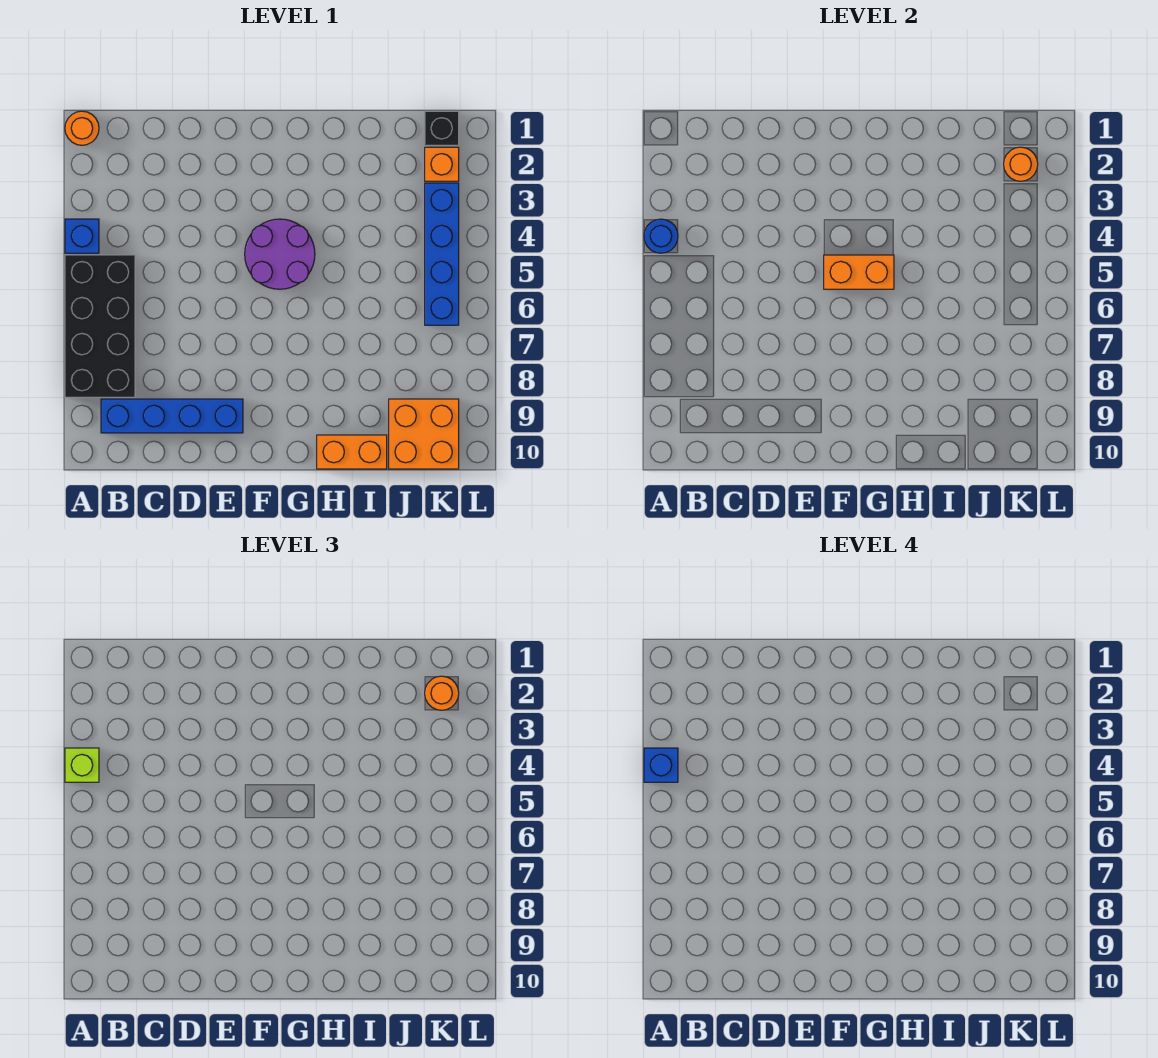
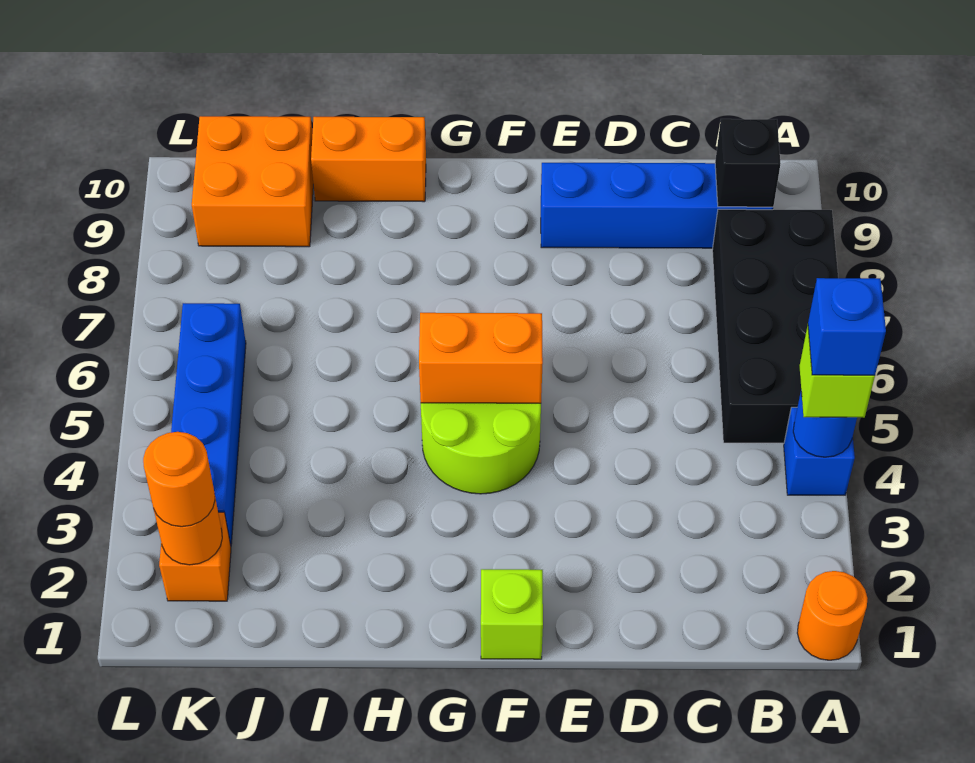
none -> lime 1x1 brick [481,569,543,659]
purple 2x2 round brick [245,219,315,289] -> lime 2x2 round brick [421,403,541,494]
black 1x1 brick [425,111,459,145] -> black 1x1 brick moved to [715,119,780,207]

